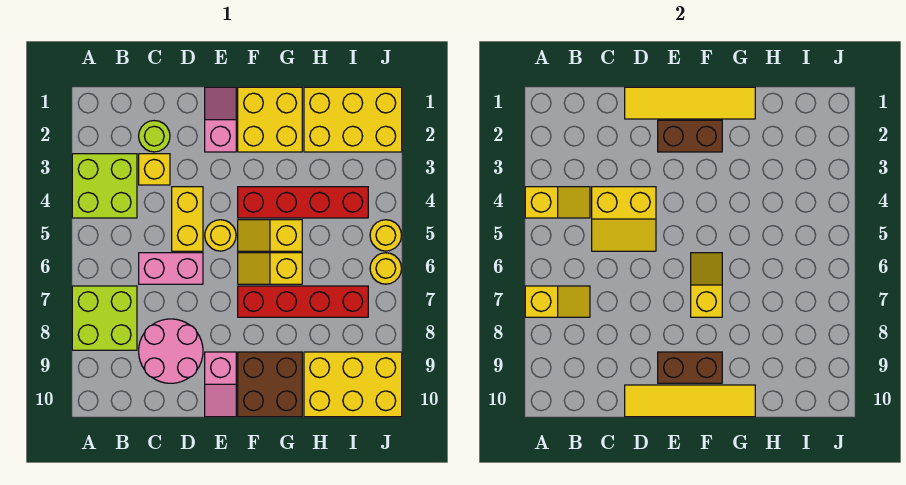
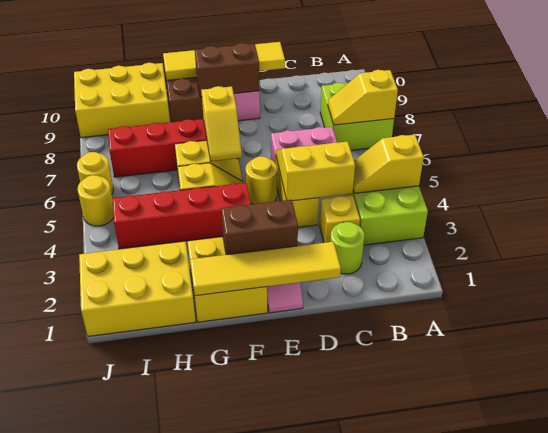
pink 2x2 round brick [139,319,203,383] -> none

